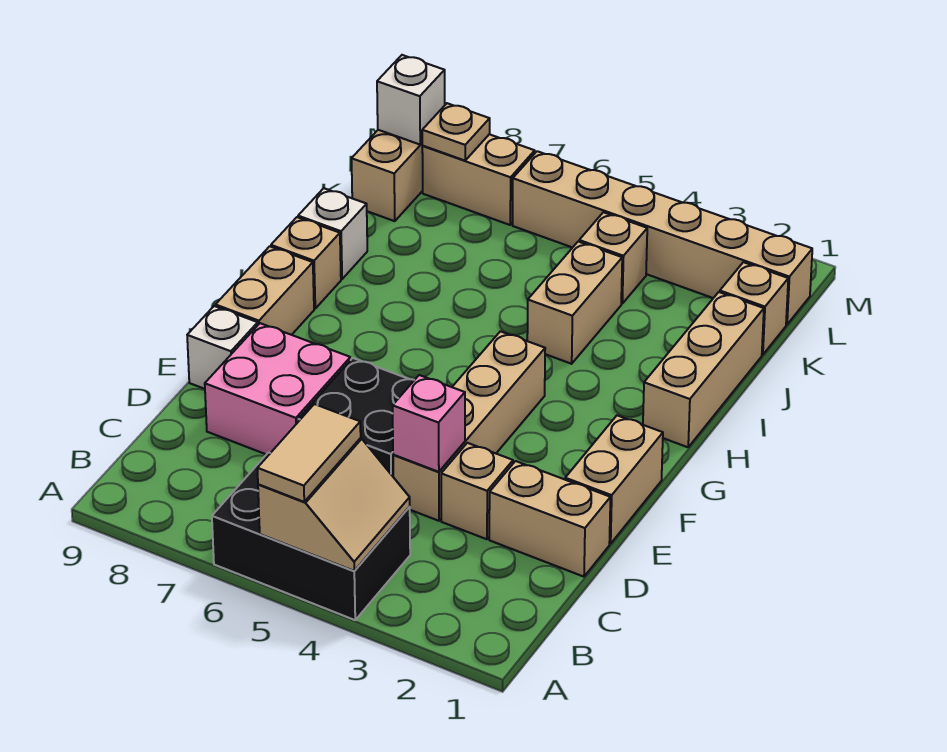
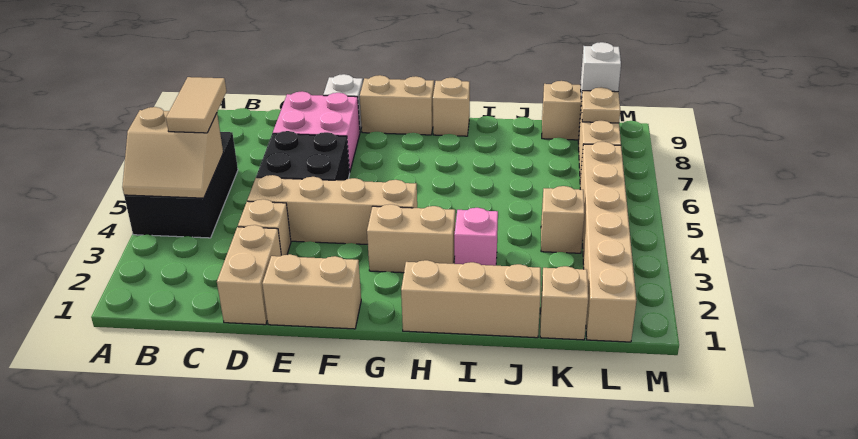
tan 1x2 tile [257,404,361,502] -> tan 1x2 tile turned to [166,77,226,133]
pink 1x1 brick [393,375,465,472] -> pink 1x1 brick moved to [454,208,498,266]
tan 1x2 brick [527,242,622,364] -> tan 1x2 brick moved to [367,204,455,273]
white 1x1 brick [298,188,367,279] -> none

